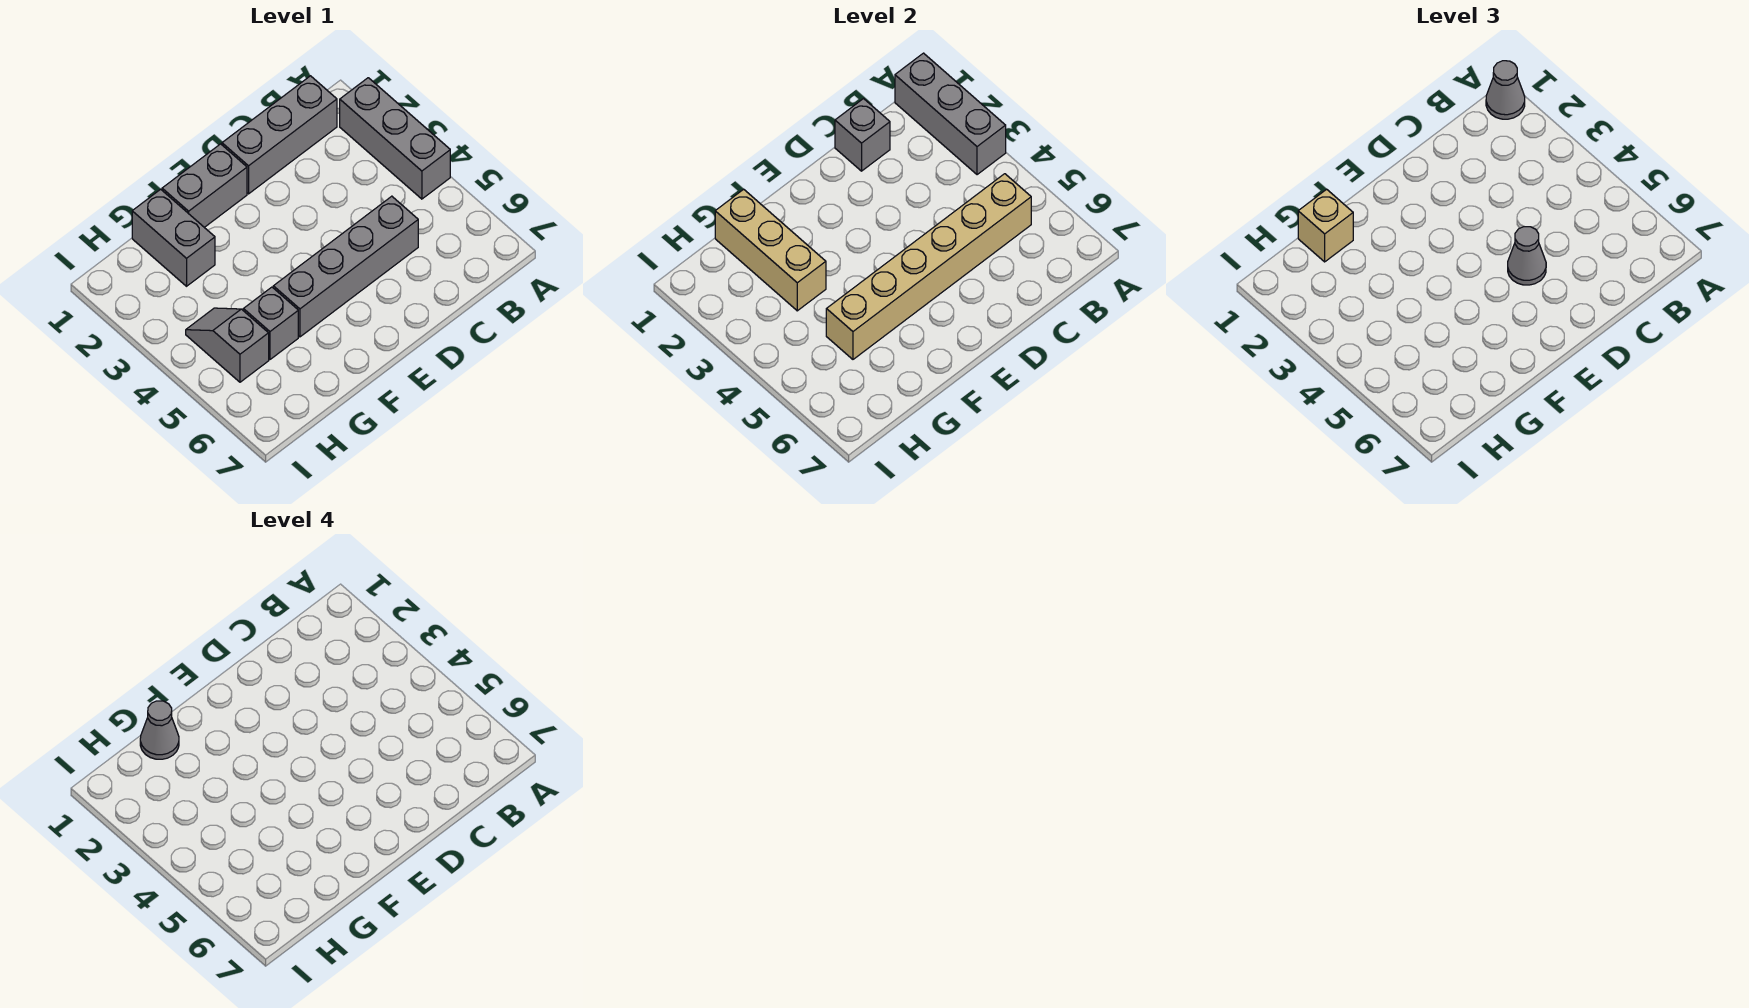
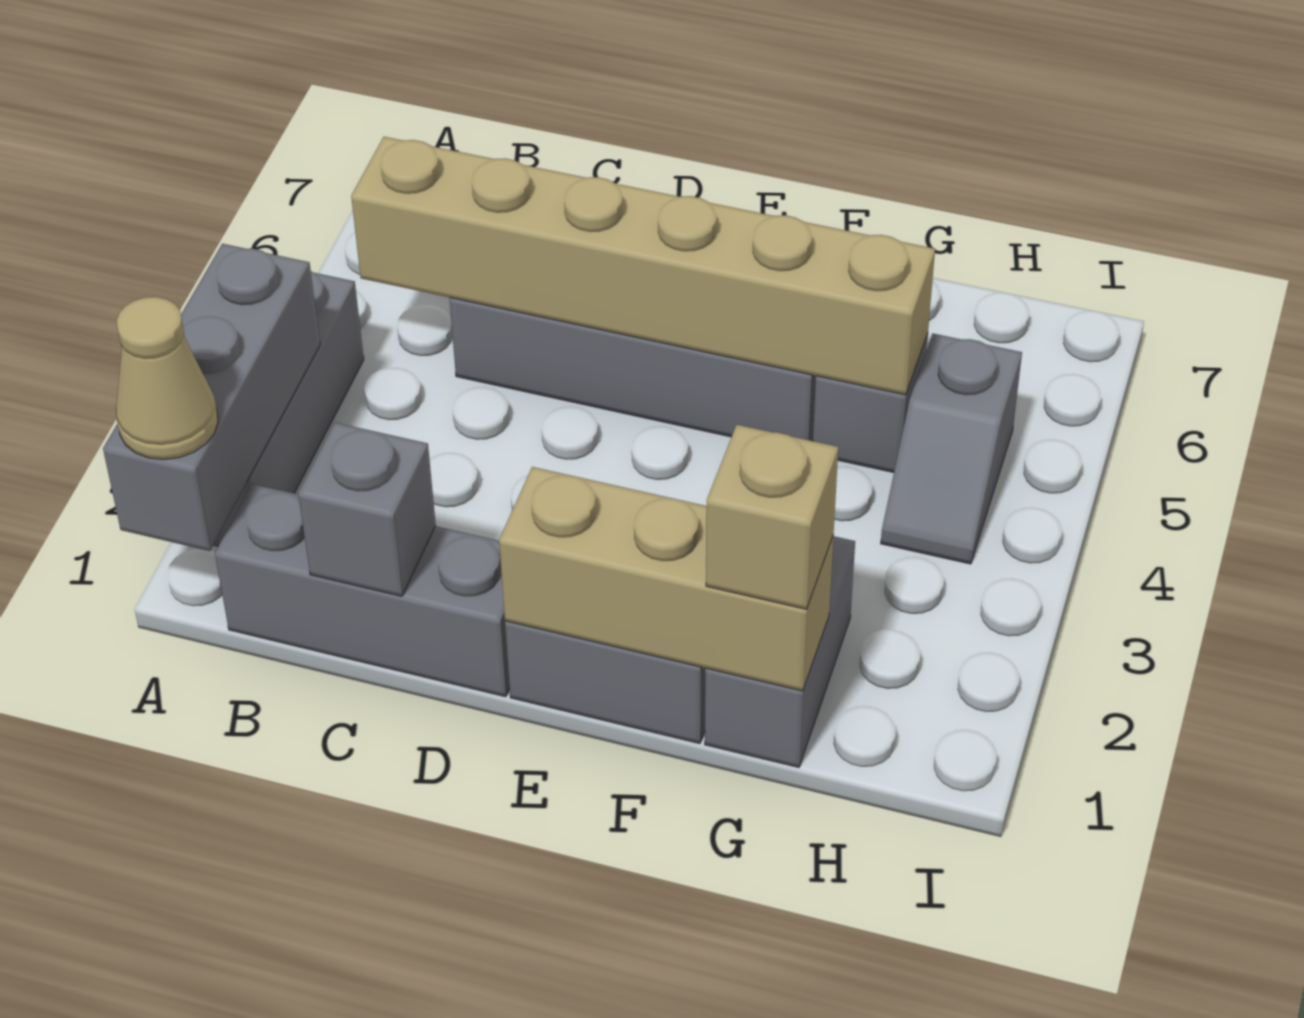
grey 1x1 cone [1486,61,1525,119] -> tan 1x1 cone [116,297,218,460]
grey 1x1 cone [1508,227,1546,285] -> none
tan 1x3 brick [715,189,826,311] -> tan 1x3 brick turned to [499,467,833,691]
grey 1x1 cone [140,701,179,759] -> none

